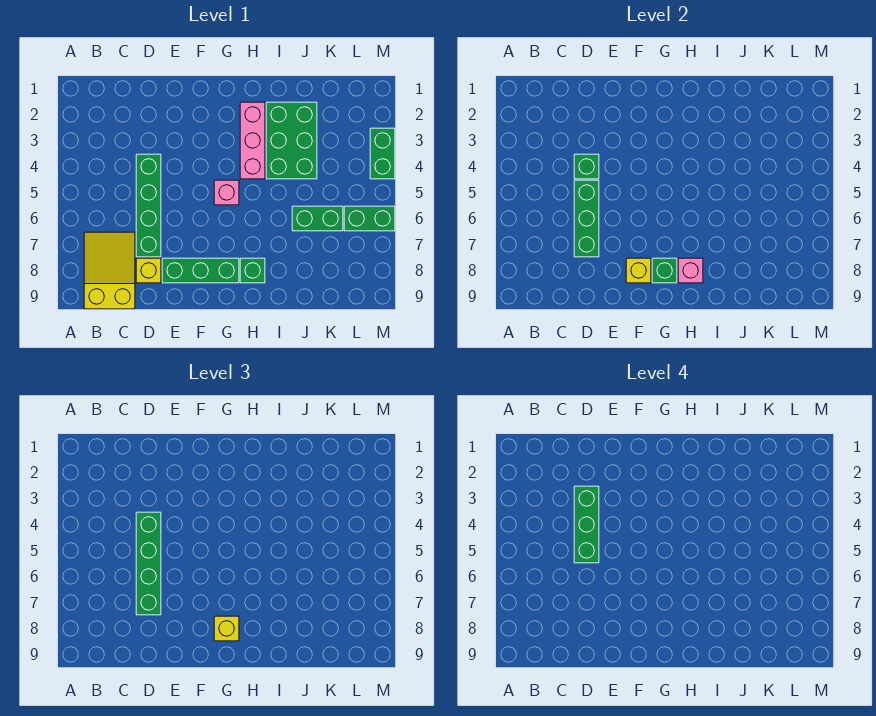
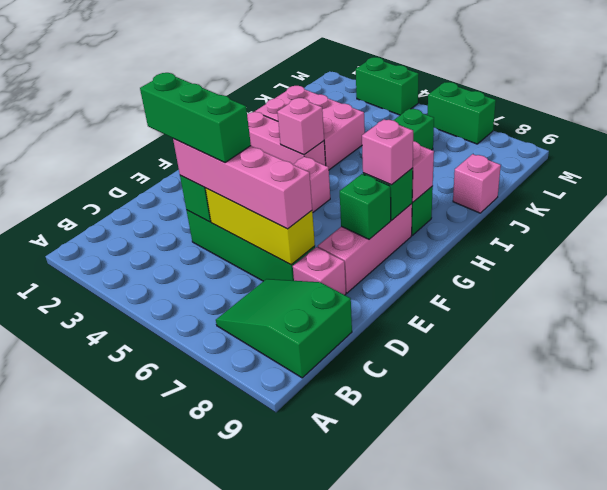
yellow 2x3 slope [84,232,135,309] -> green 2x3 slope [216,279,352,378]
green 1x4 brick [136,512,161,615] -> pink 1x4 brick [173,139,312,229]
green 1x3 brick [574,180,599,257] -> yellow 1x3 brick [205,188,315,265]
yellow 1x1 brick [136,258,161,283] -> pink 1x1 brick [293,247,346,295]
green 1x3 brick [162,258,239,283] -> pink 1x3 brick [318,204,412,293]
yellow 1x1 brick [626,258,651,283] -> green 1x1 brick [340,174,391,239]
yellow 1x1 brick [214,616,239,641] -> pink 1x1 brick [362,119,413,185]
none -> pink 1x1 brick [277,98,324,155]
green 2x3 brick [266,102,317,179] -> pink 2x3 brick [255,86,365,170]
none -> pink 1x1 brick [453,154,501,213]
green 1x2 brick [344,206,395,231] -> green 1x2 brick turned to [428,82,496,144]

